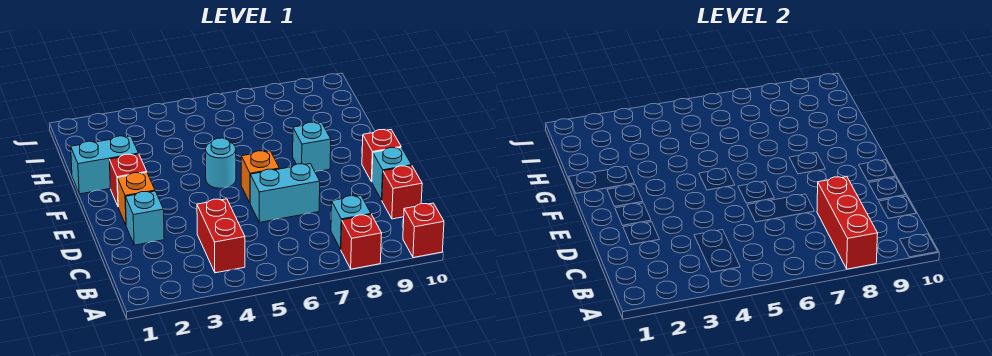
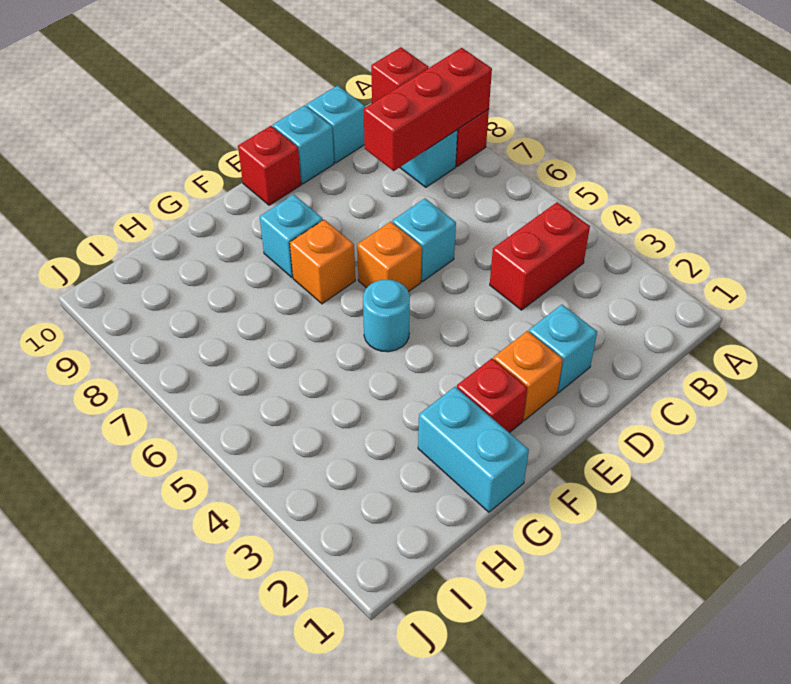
red 1x1 brick [382,166,422,219] -> cyan 1x1 brick [307,85,365,163]
cyan 1x2 brick [250,164,320,222] -> cyan 1x1 brick [392,199,456,282]
none -> orange 1x1 brick [290,220,355,304]

